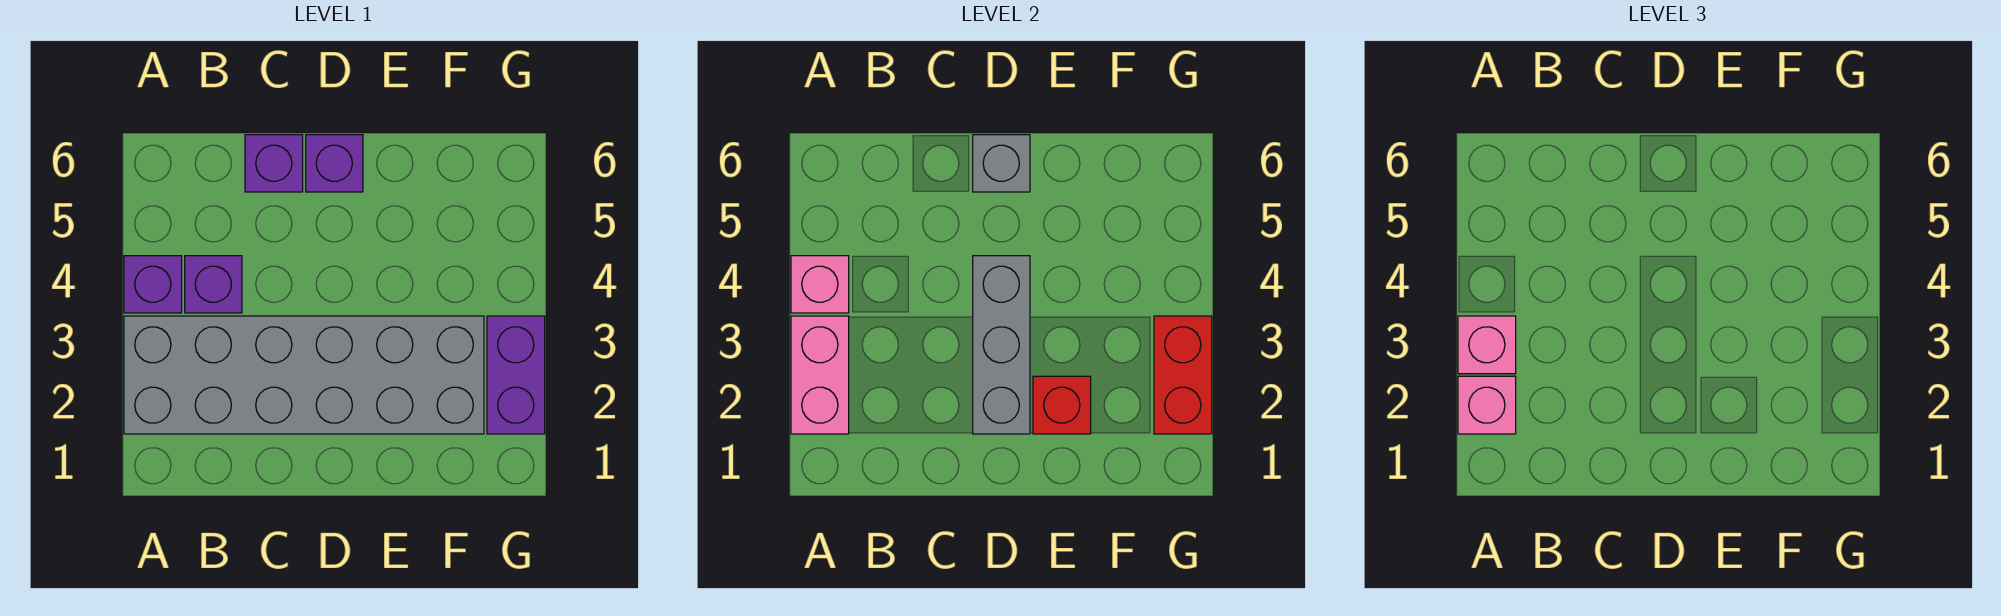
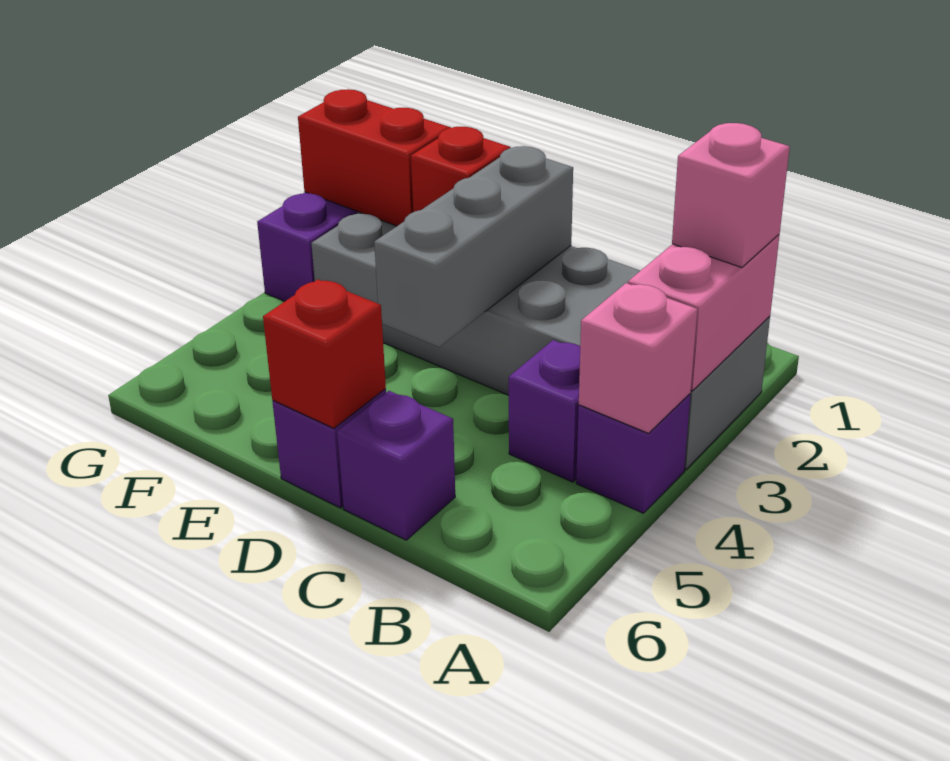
pink 1x1 brick [1458,316,1516,374] -> none
grey 1x1 brick [973,135,1030,192] -> red 1x1 brick [263,280,386,428]
red 1x2 brick [1154,316,1212,434] -> red 1x2 brick turned to [298,89,451,226]

